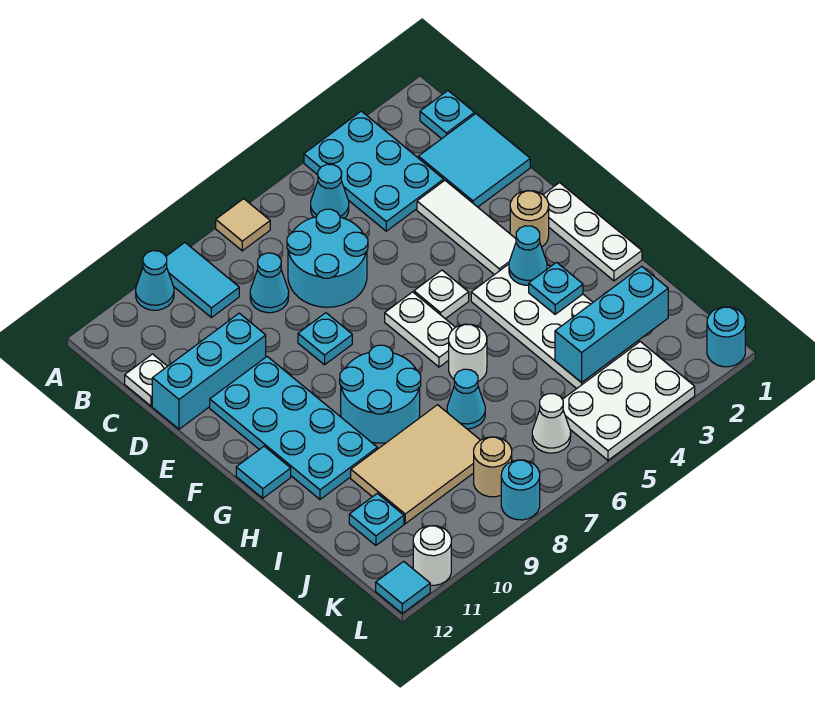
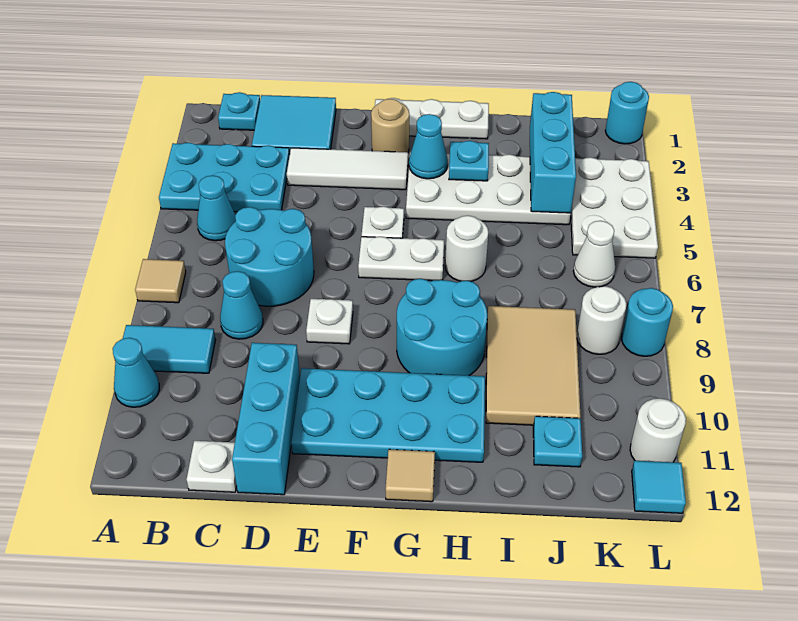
cyan 1x1 plate [298,313,352,365] -> white 1x1 plate [306,299,353,344]
cyan 1x1 tile [236,446,291,498] -> tan 1x1 tile [385,449,435,502]
cyan 1x1 cone [447,369,485,429] -> none
tan 1x1 round brick [474,437,512,497] -> white 1x1 round brick [577,286,626,354]

